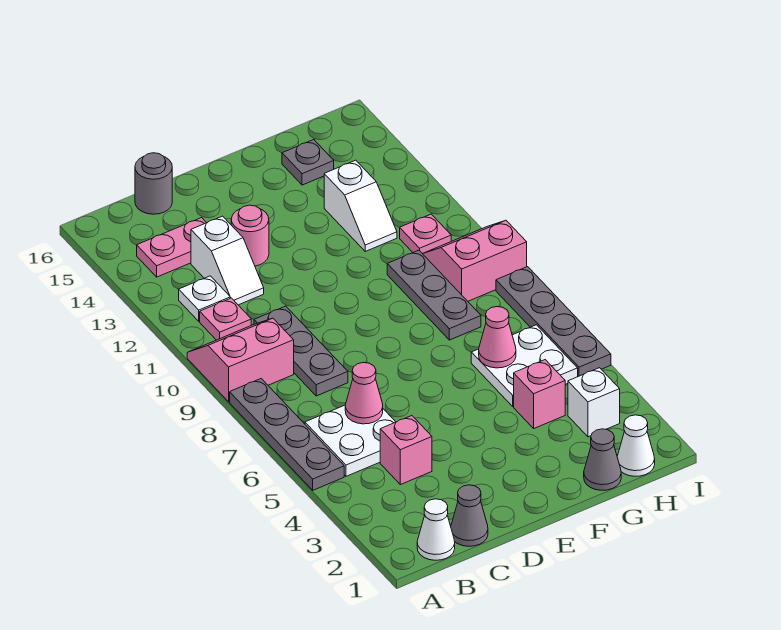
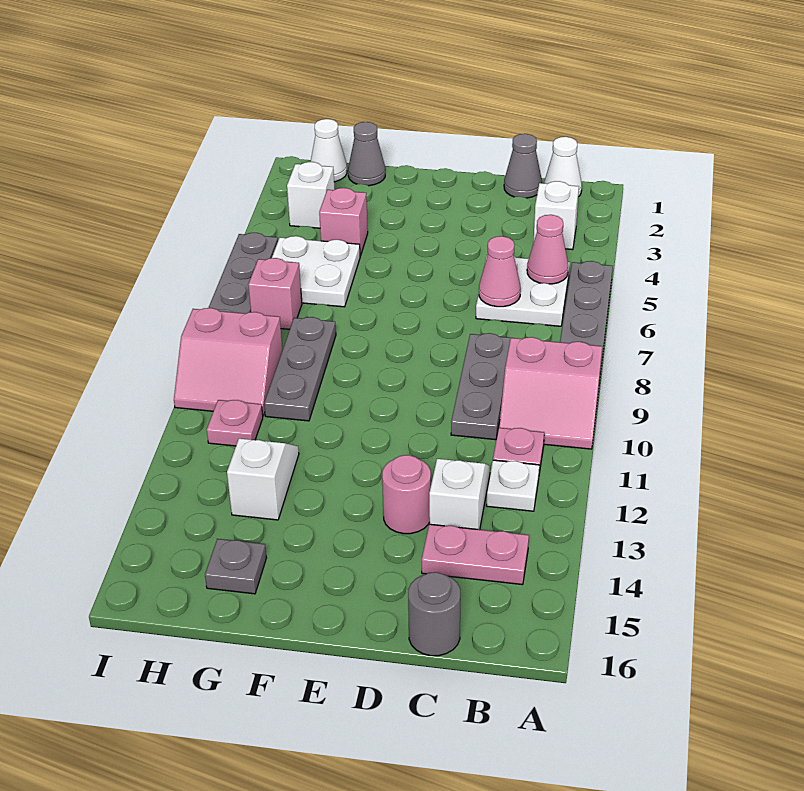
none -> white 1x1 brick [534,181,579,250]
pink 1x1 brick [380,416,432,485] -> pink 1x1 brick moved to [248,258,302,329]
pink 1x1 cone [479,307,516,368] -> pink 1x1 cone moved to [527,215,568,284]

